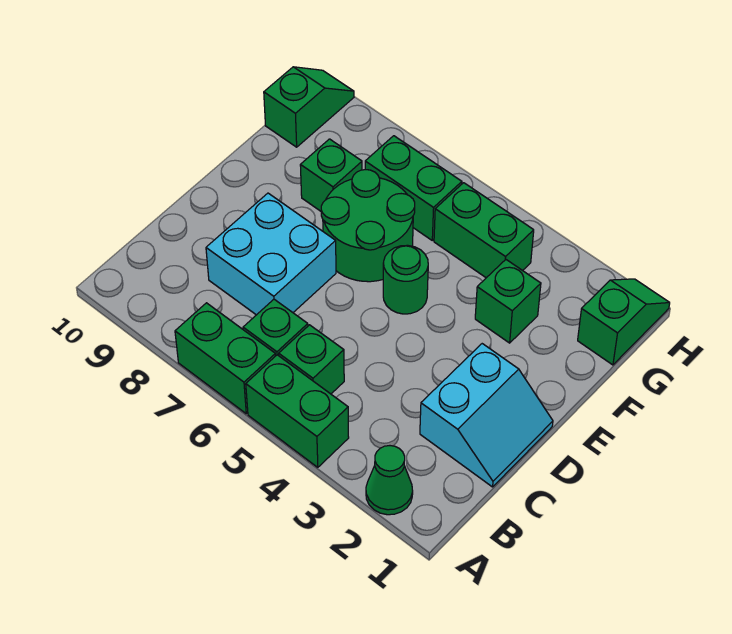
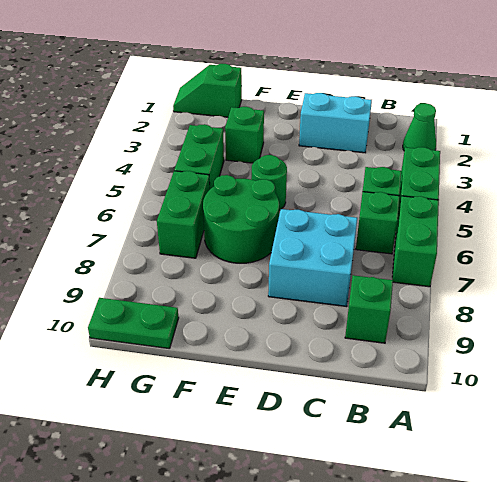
green 1x1 brick [300,139,362,211] -> green 1x1 brick moved to [345,275,393,343]
green 1x2 slope [264,67,354,147] -> green 1x2 plate [88,298,179,349]

